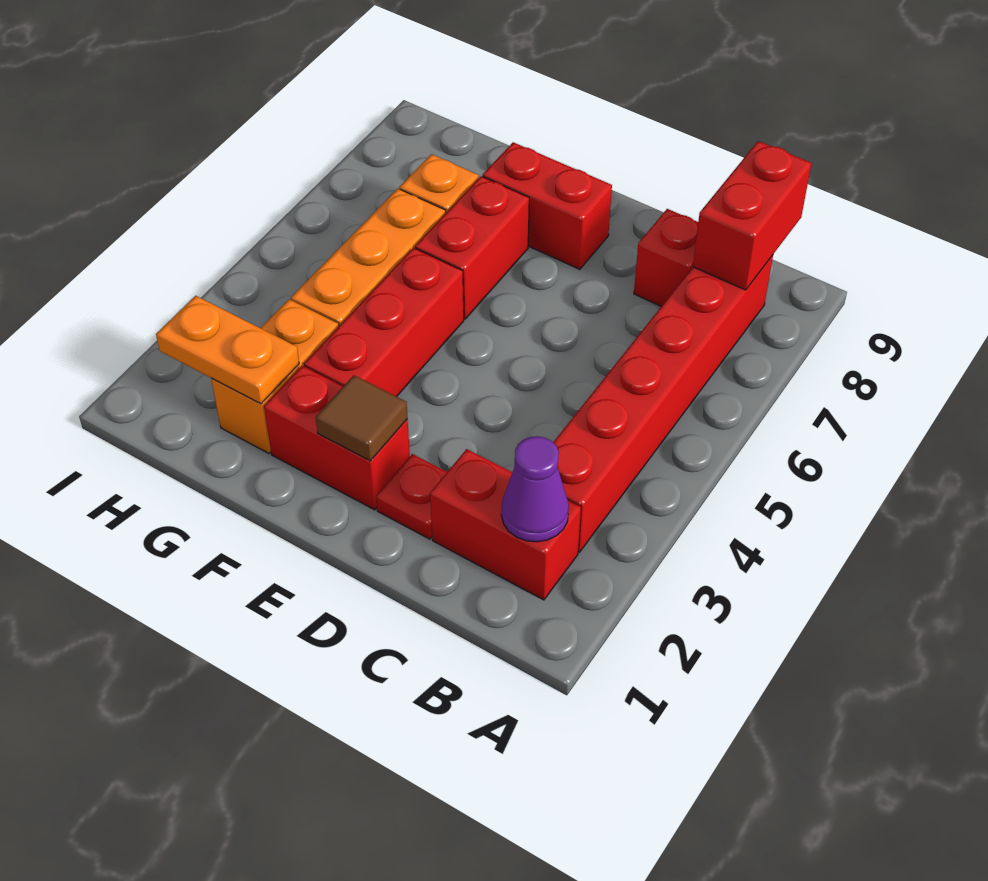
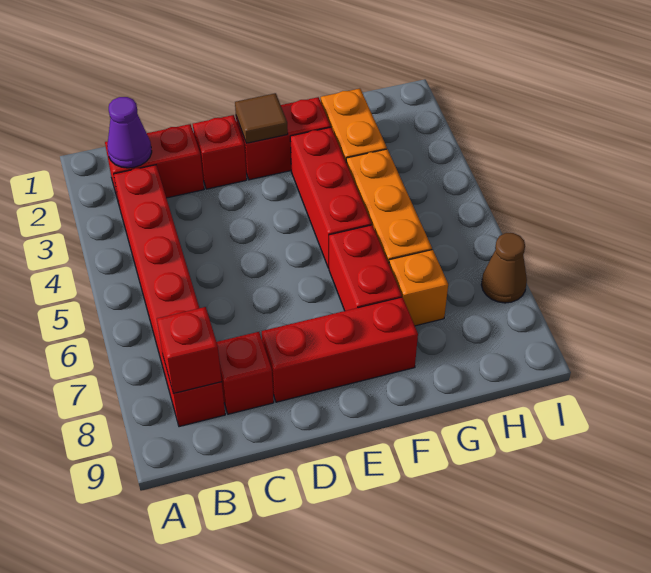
red 1x2 brick [693,141,812,290] -> red 1x1 brick [157,307,222,394]
red 1x1 plate [376,454,447,539] -> red 1x1 brick [193,115,247,189]
red 1x2 brick [483,142,612,269] -> red 1x3 brick [262,297,418,402]
orange 1x2 plate [156,296,299,404] -> none
none -> brown 1x1 cone [481,233,527,303]

